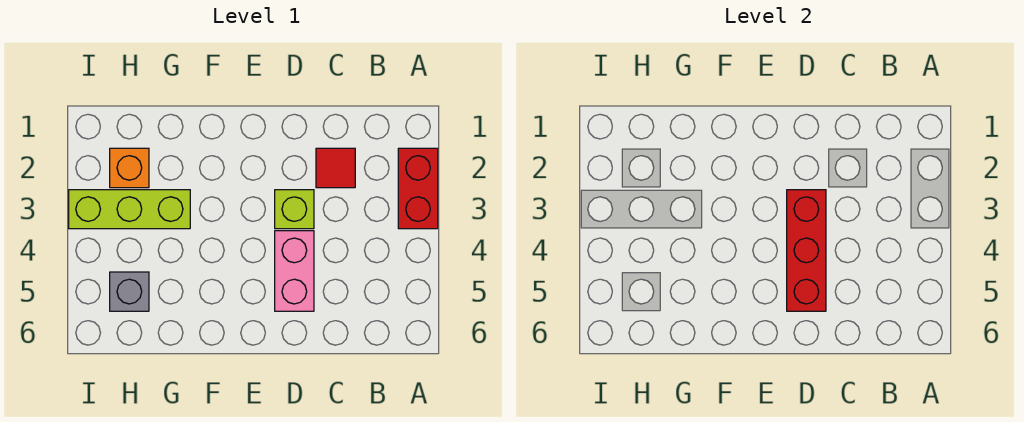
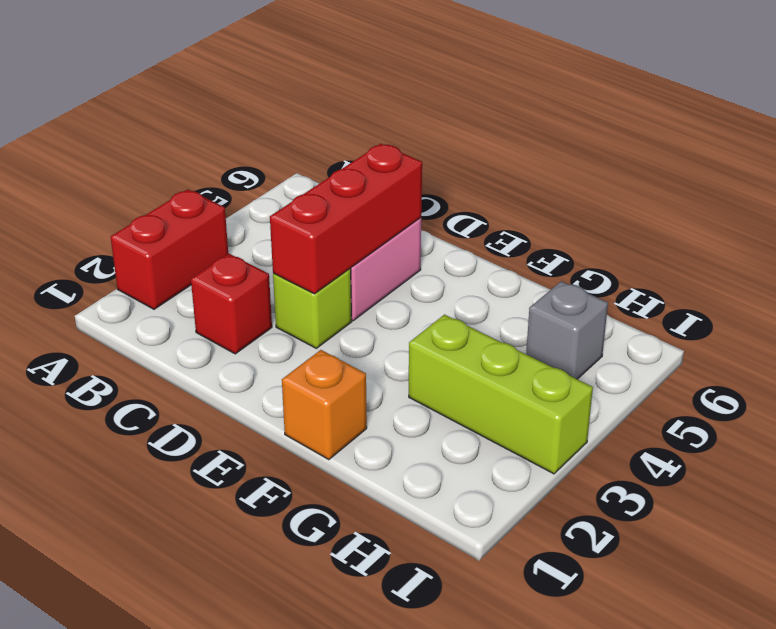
red 1x1 tile [316,148,355,188] -> red 1x1 brick [191,254,272,354]
orange 1x1 brick [110,148,149,188] -> orange 1x1 brick moved to [282,350,367,460]

